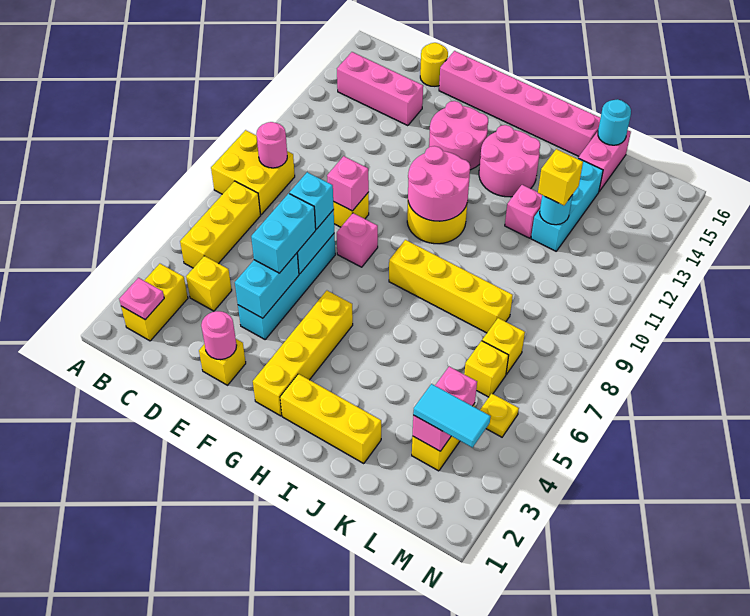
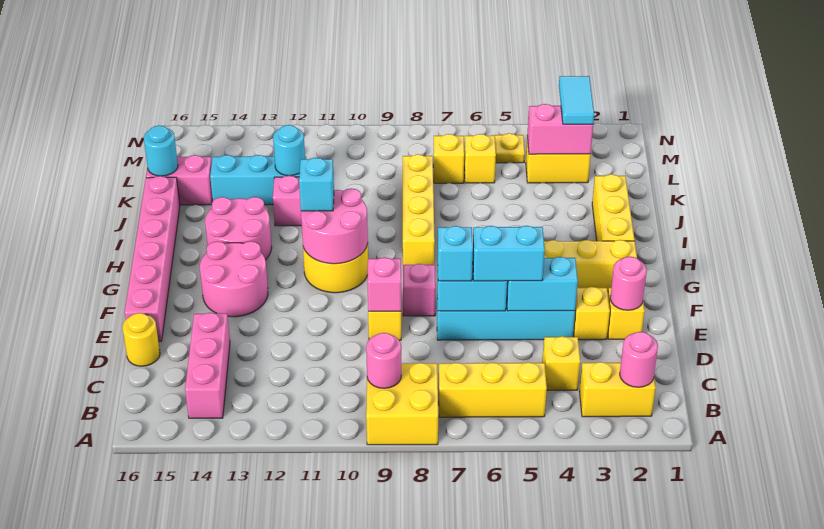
pink 1x1 plate [119,278,164,320] -> pink 1x1 round brick [620,332,658,387]
none -> cyan 1x1 brick [299,158,334,211]
yellow 1x1 brick [538,149,583,205] -> yellow 1x1 brick moved to [573,287,610,340]

